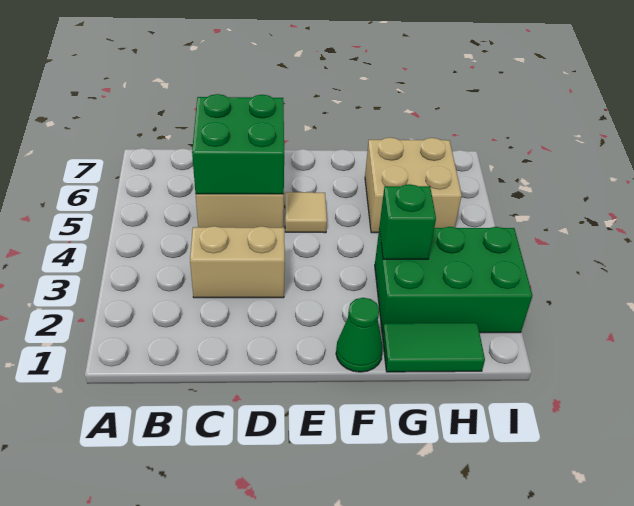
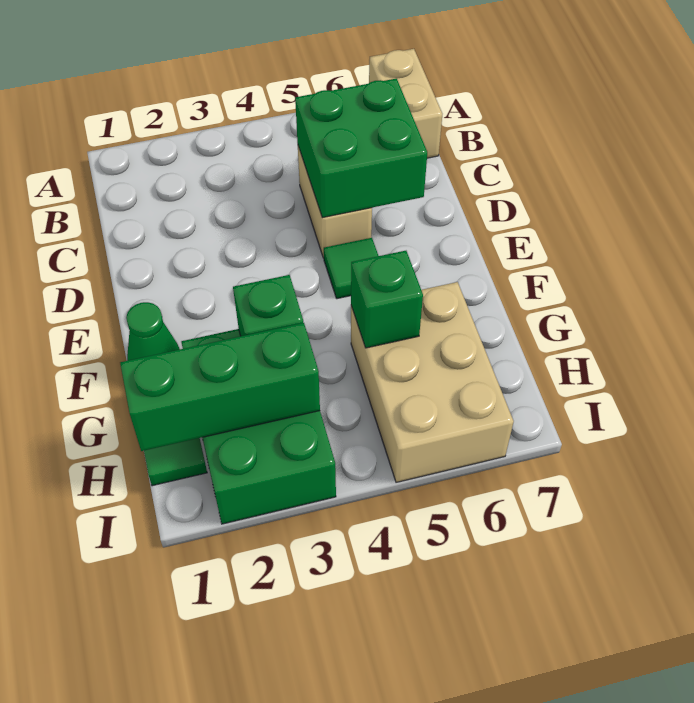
tan 1x2 brick [190,226,285,298] -> tan 1x2 brick moved to [369,49,442,158]
tan 1x1 tile [285,192,327,233] -> green 1x1 tile [324,238,378,299]
tan 2x2 brick [365,138,462,233] -> tan 2x3 brick [351,282,514,482]
none -> green 1x1 brick [351,251,423,348]
none -> green 1x3 brick [120,323,320,451]

